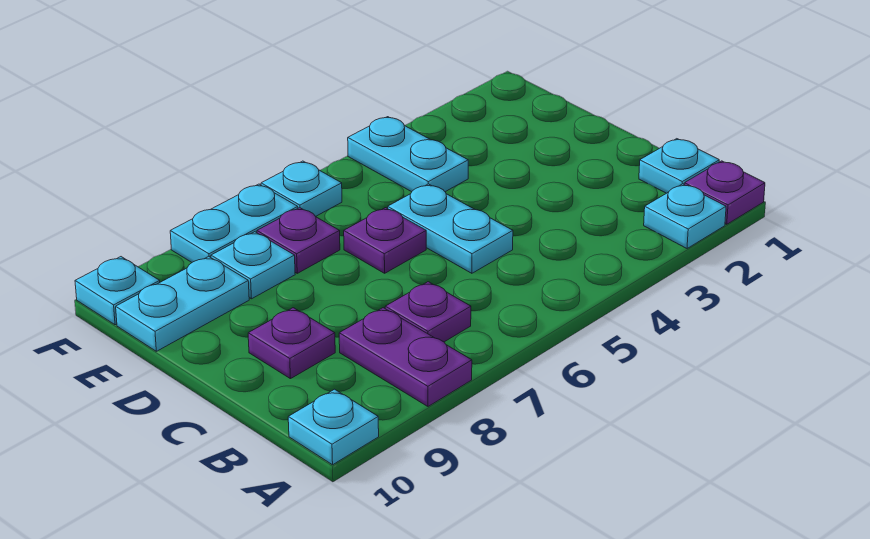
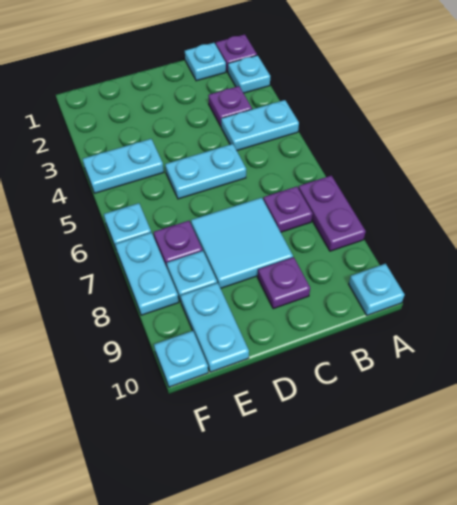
none -> cyan 1x2 plate [221,100,299,150]
purple 1x2 plate [339,308,472,406] -> purple 1x2 plate turned to [298,176,366,251]
none -> cyan 2x2 tile [191,198,293,288]
purple 1x1 plate [344,208,426,273] -> purple 1x1 plate moved to [208,86,252,126]

